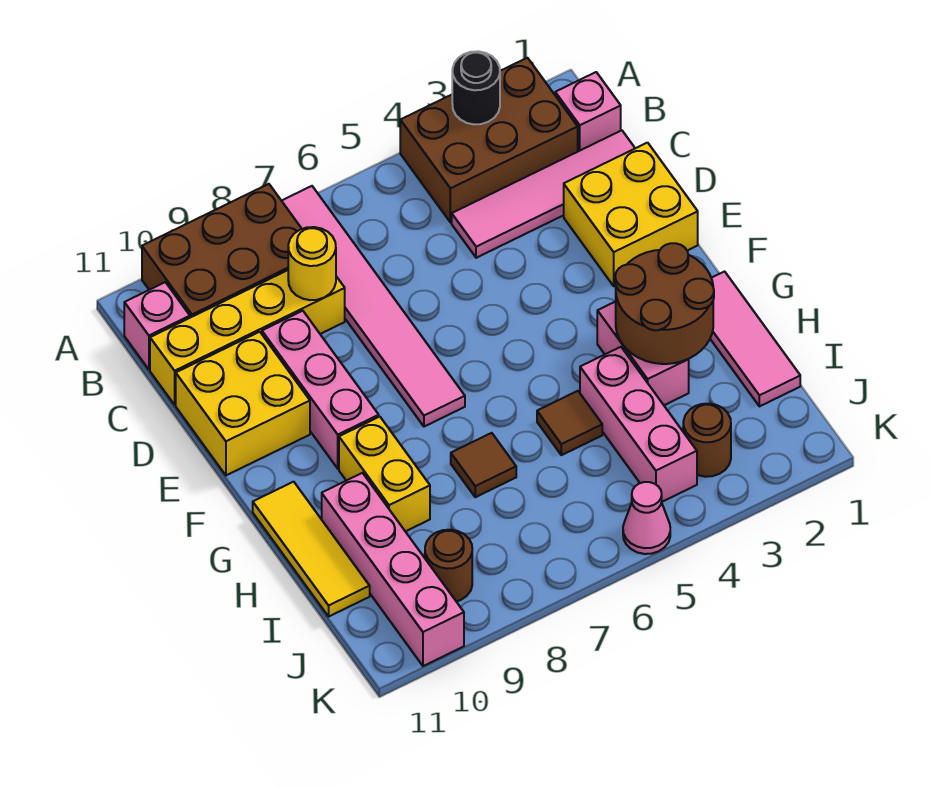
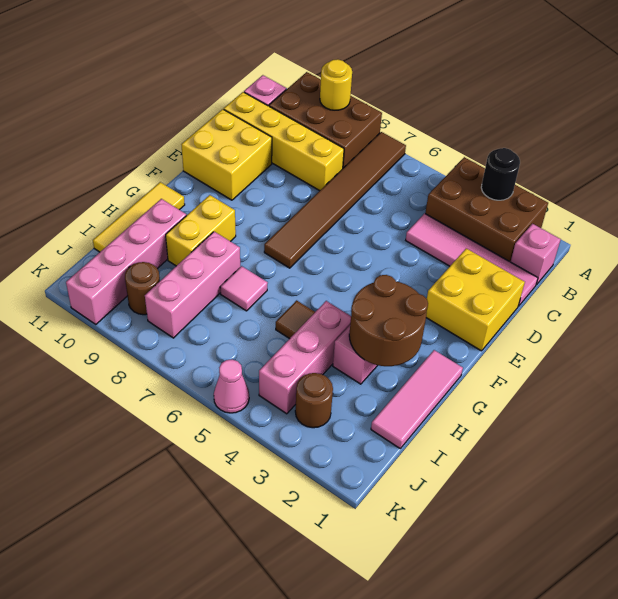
pink 1x6 tile [282,186,465,427] -> brown 1x6 tile [264,132,406,268]
yellow 1x1 round brick [288,227,336,300] -> yellow 1x1 round brick moved to [320,59,352,110]
pink 1x3 brick [262,311,379,469] -> pink 1x3 brick moved to [145,232,240,338]
brown 1x1 tile [451,433,516,497] -> pink 1x1 tile [220,266,268,311]

